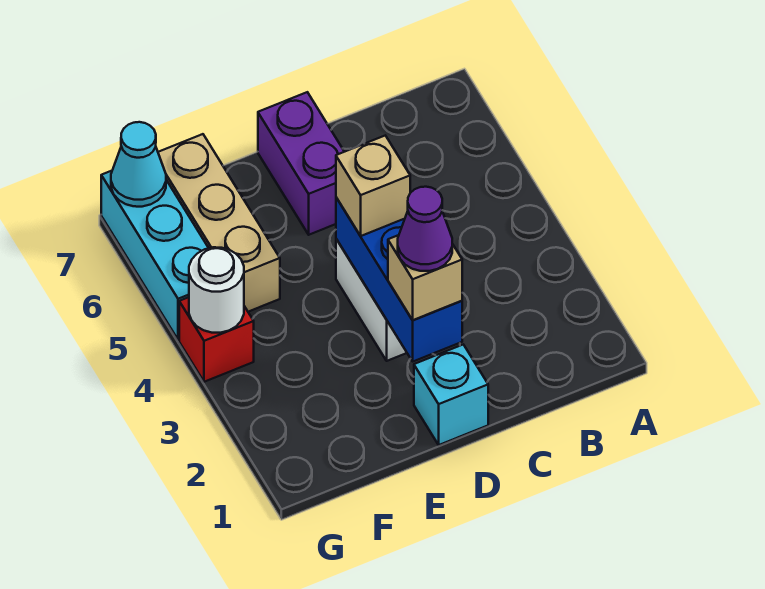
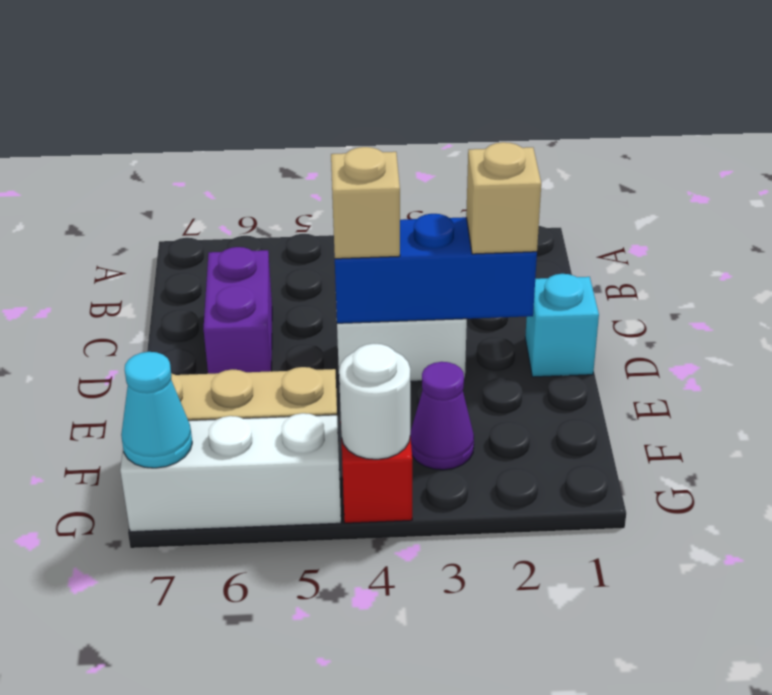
purple 1x1 cone [398,187,452,271] -> purple 1x1 cone moved to [410,362,474,470]
purple 1x2 brick [258,92,344,235] -> purple 1x2 brick turned to [203,247,272,374]
cyan 1x3 brick [101,171,208,340] -> white 1x3 brick [120,413,341,532]

